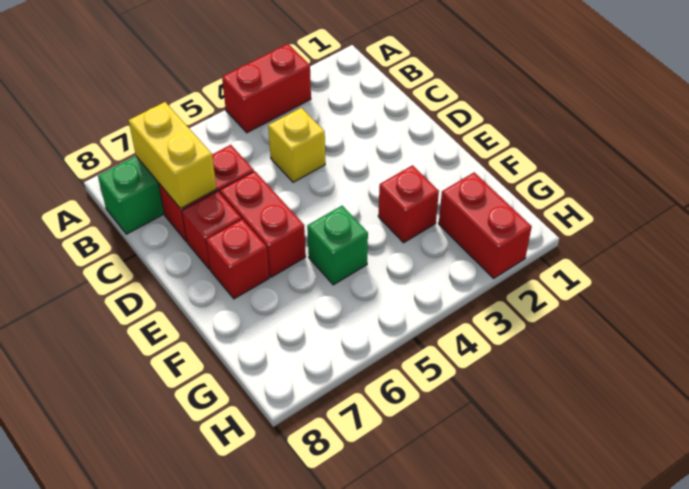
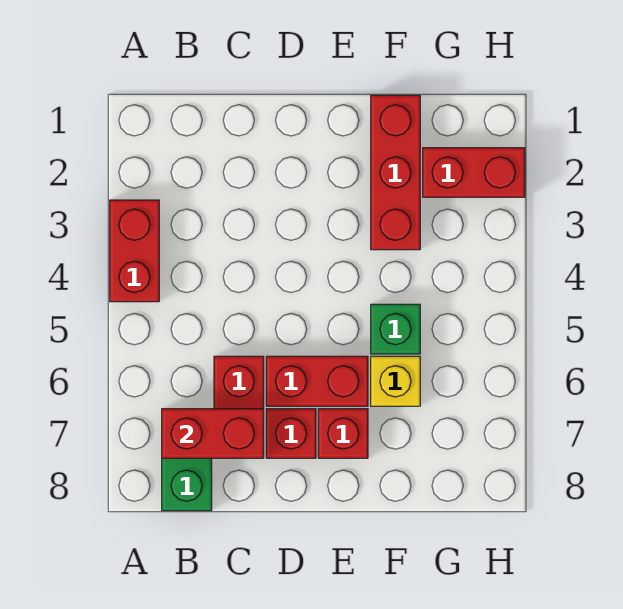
yellow 1x2 brick [129,102,217,209] -> red 1x2 brick [162,409,264,458]
yellow 1x1 brick [268,108,325,182] -> yellow 1x1 brick moved to [371,356,420,406]
red 1x1 brick [378,165,439,243] -> red 1x3 brick [371,95,420,250]

